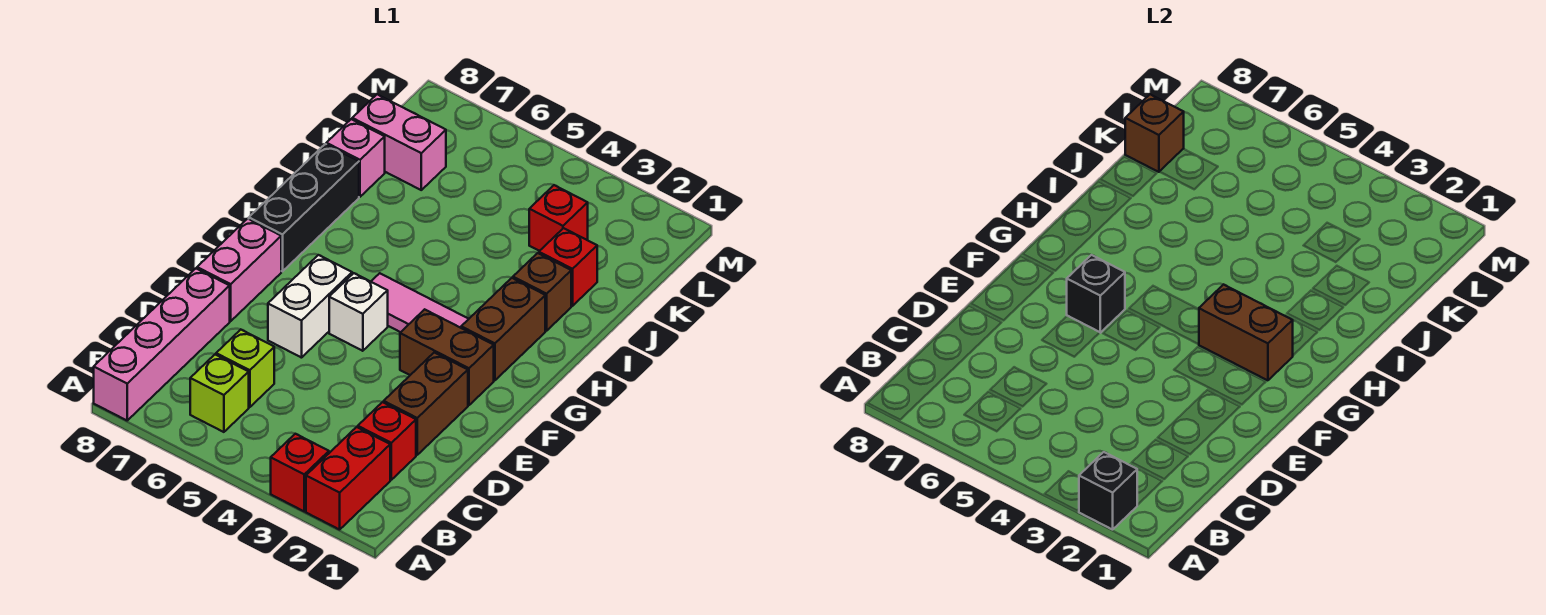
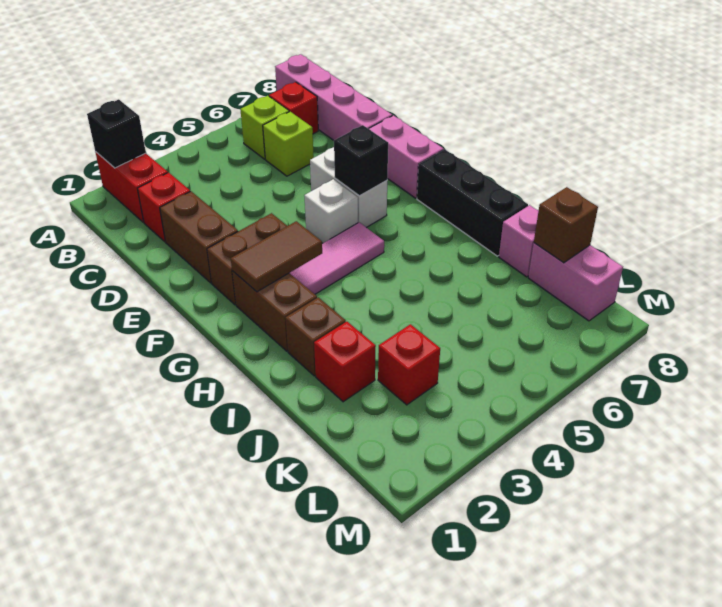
red 1x1 brick [271,434,329,511] -> red 1x1 brick moved to [269,82,318,134]
brown 1x2 brick [1199,284,1293,380] -> brown 1x2 tile [231,221,322,292]
pink 1x2 brick [352,94,446,190] -> pink 1x2 brick turned to [528,243,623,321]

